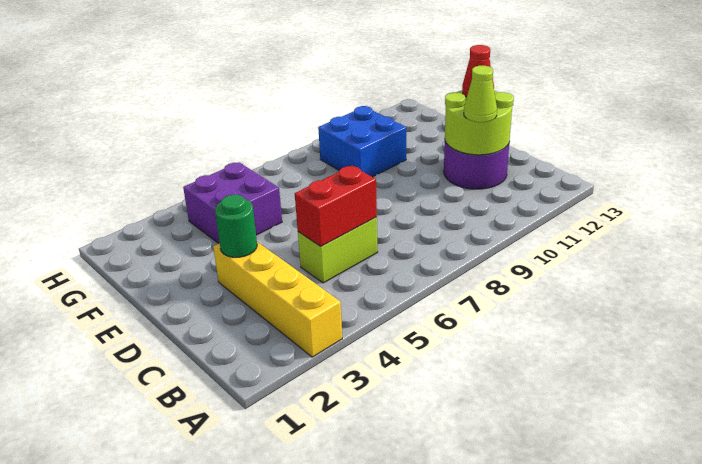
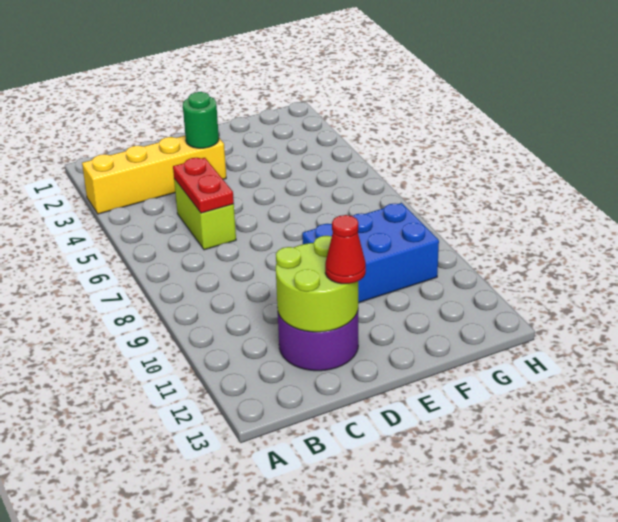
red 1x2 brick [295,166,377,246] -> red 1x2 plate [173,158,234,213]
lime 1x1 cone [464,66,497,122] -> none
purple 2x2 brick [183,162,282,244] -> none
blue 2x2 brick [318,106,406,177] -> blue 2x3 brick [302,203,439,303]

